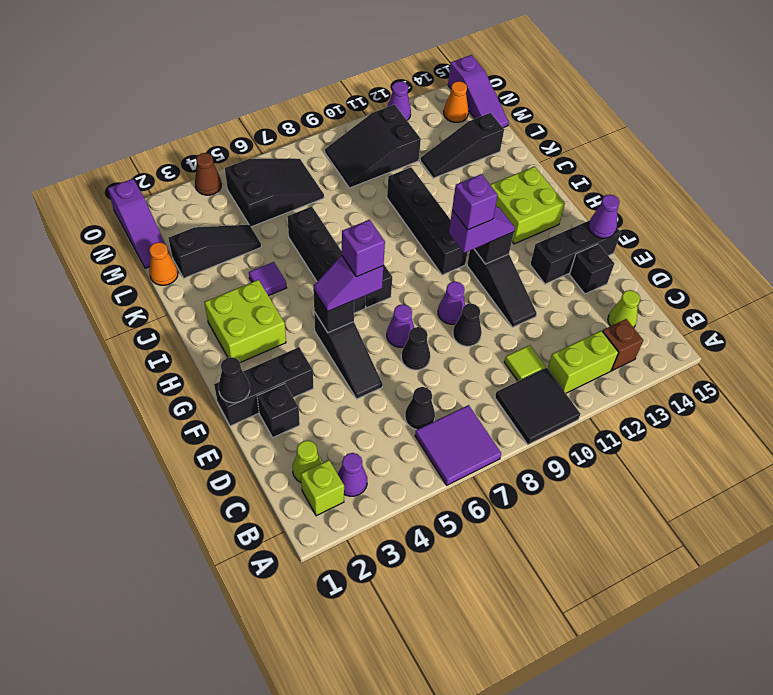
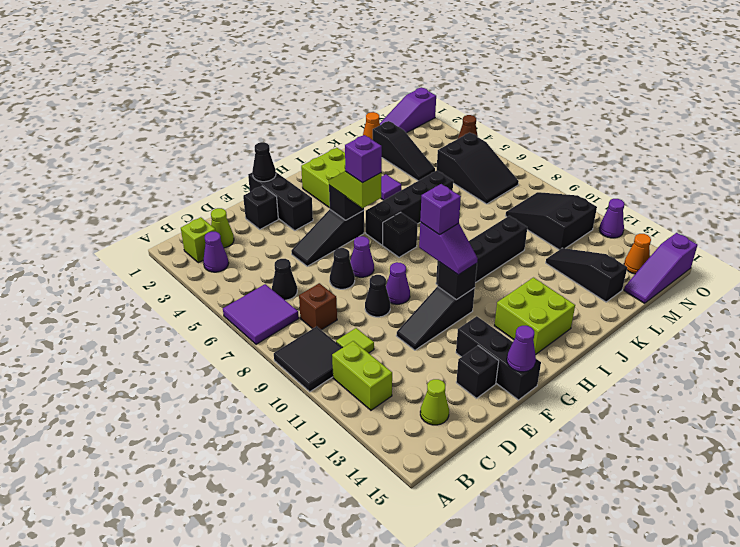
brown 1x1 brick [602,319,643,371] -> brown 1x1 brick moved to [299,283,337,330]
purple 1x2 slope [314,255,383,312] -> lime 1x2 slope [329,171,382,208]

